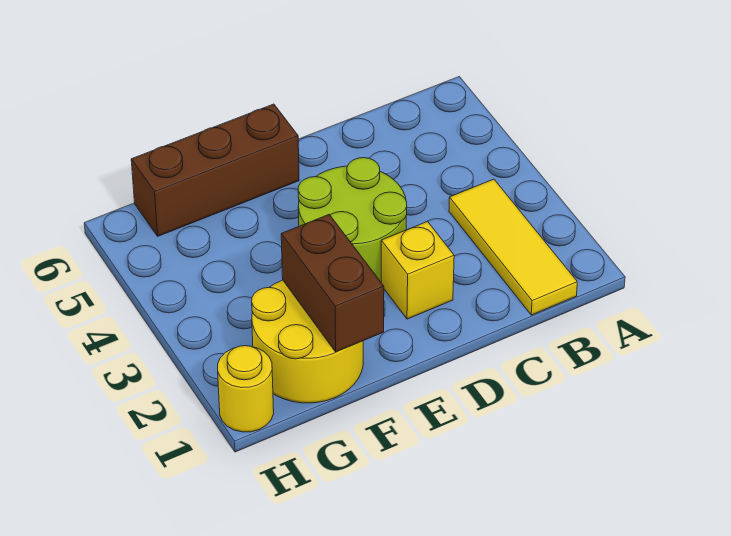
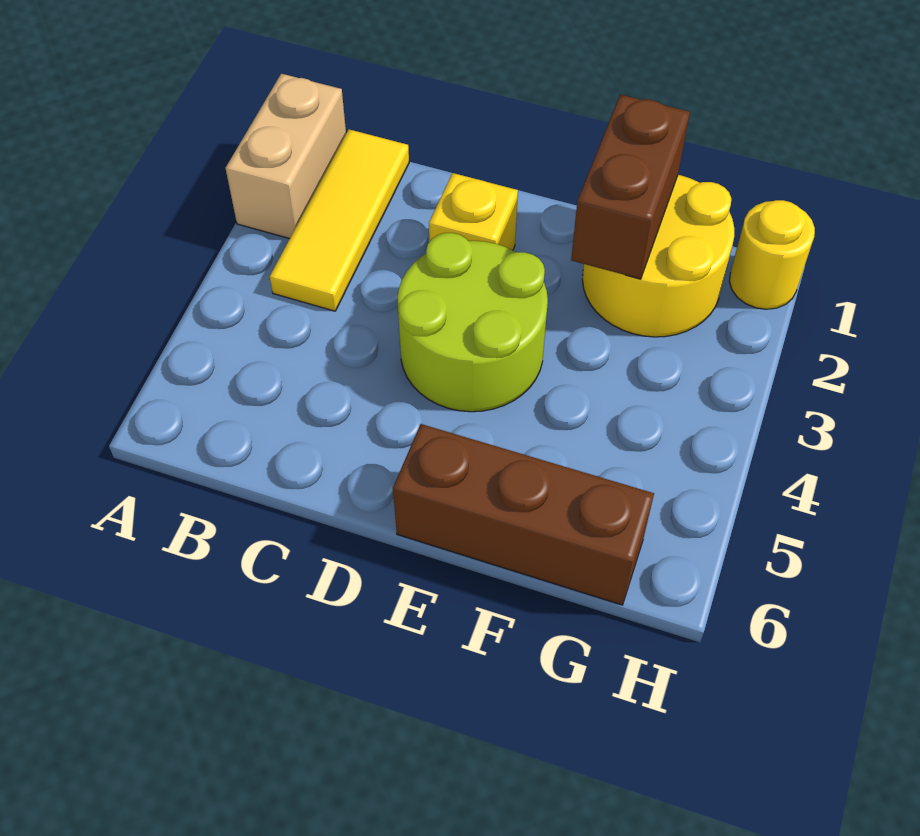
none -> tan 1x2 brick [226,74,346,239]

